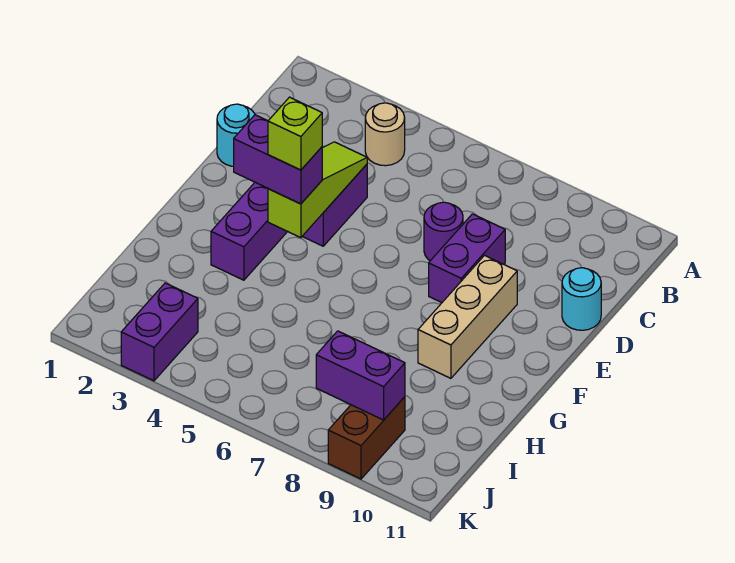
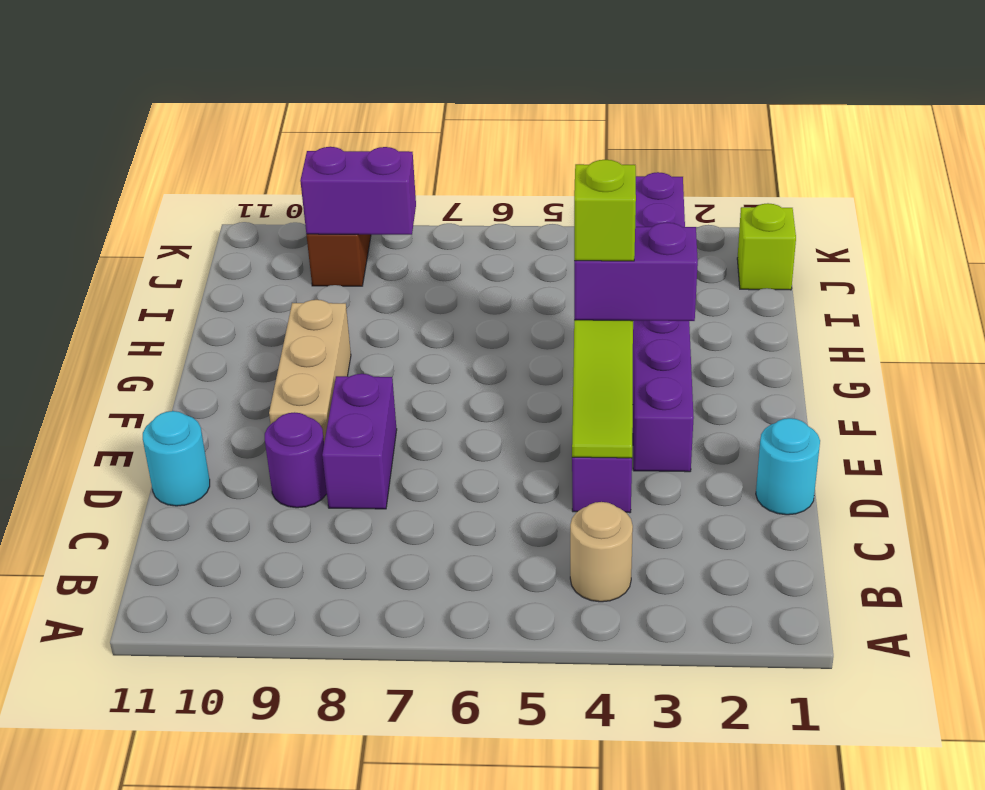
purple 1x1 round brick [424,202,463,261] -> purple 1x1 round brick moved to [265,412,327,508]
none -> lime 1x1 brick [737,203,796,290]

